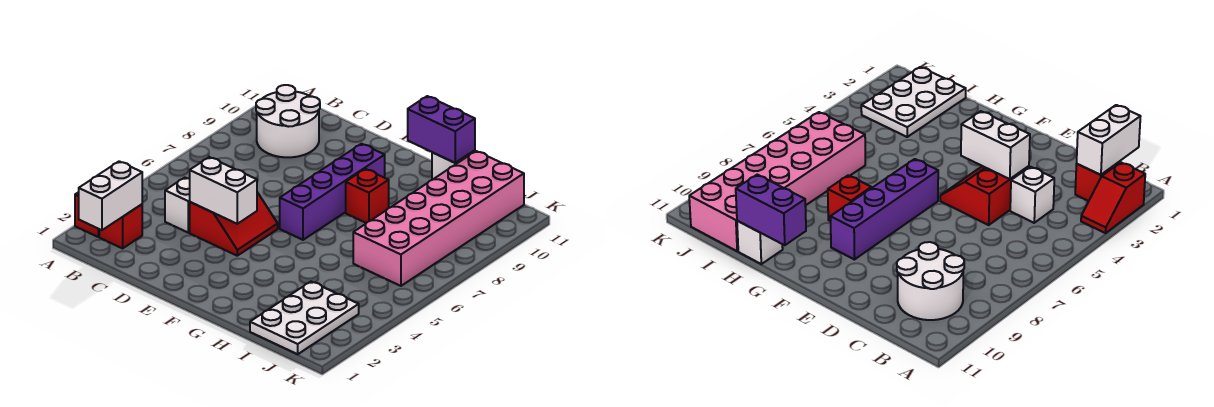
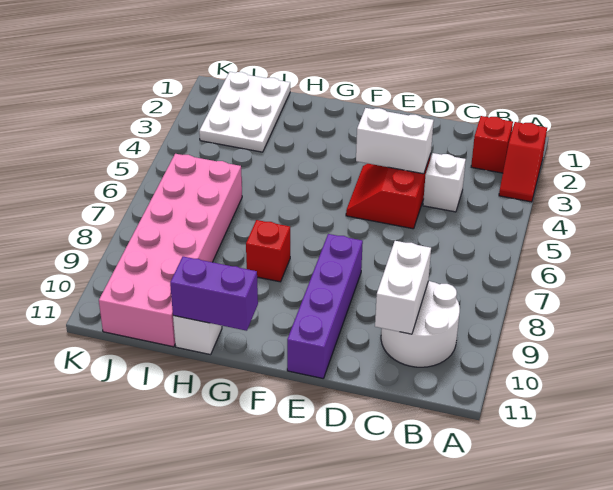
white 1x2 brick [79,161,142,230] -> white 1x2 brick moved to [375,241,431,334]
purple 1x4 brick [280,144,385,240] -> purple 1x4 brick moved to [287,234,363,378]

